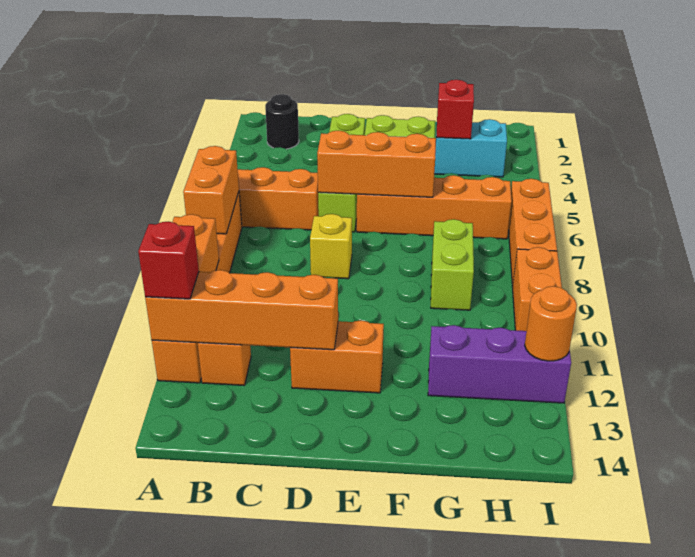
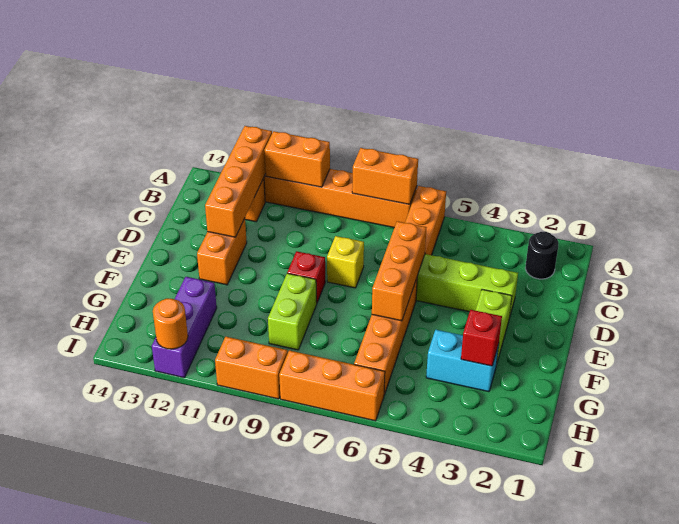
red 1x1 brick [138,222,199,299] -> red 1x1 brick moved to [287,251,325,303]
cyan 1x2 brick [434,119,507,177] -> cyan 1x2 brick turned to [426,330,499,392]
lime 1x2 brick [431,219,474,310] -> lime 1x2 brick turned to [268,273,317,350]

